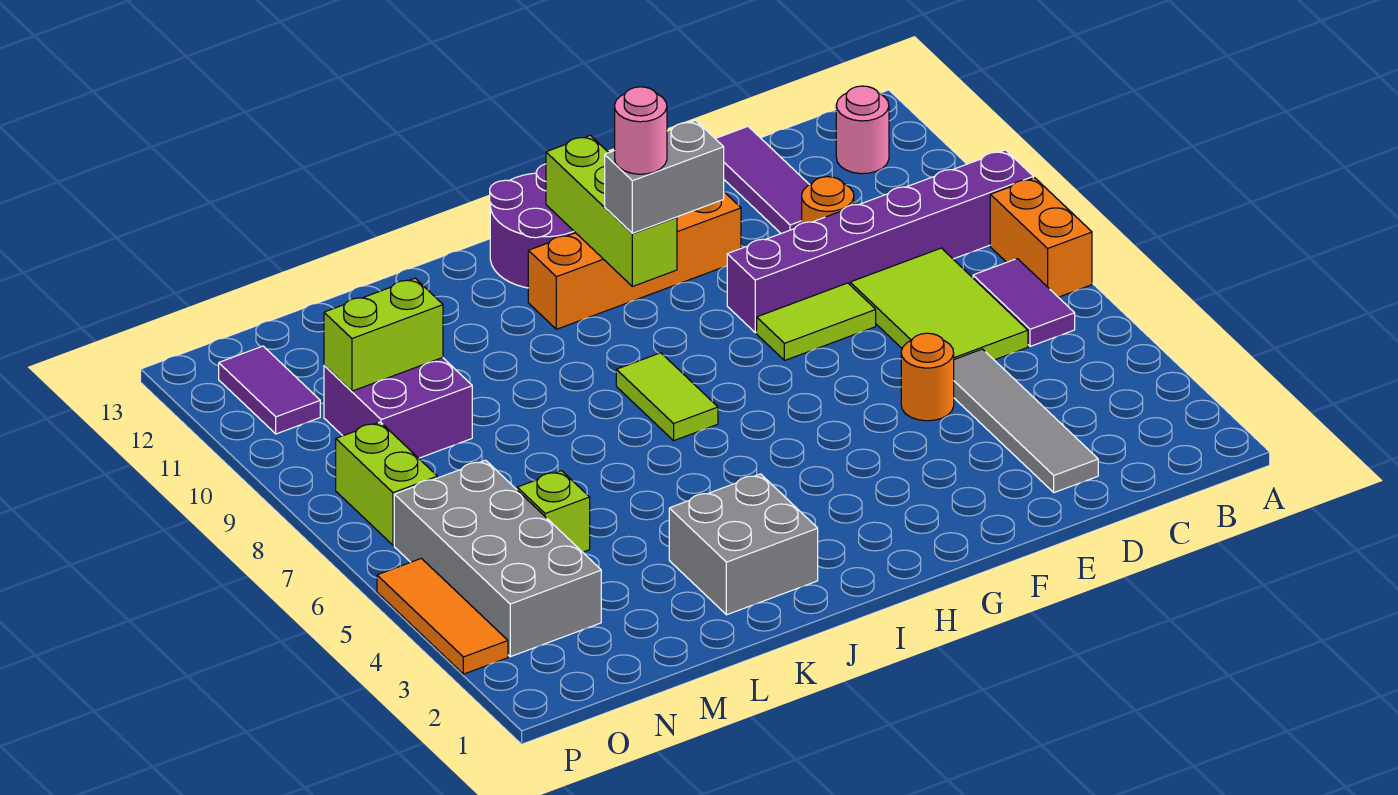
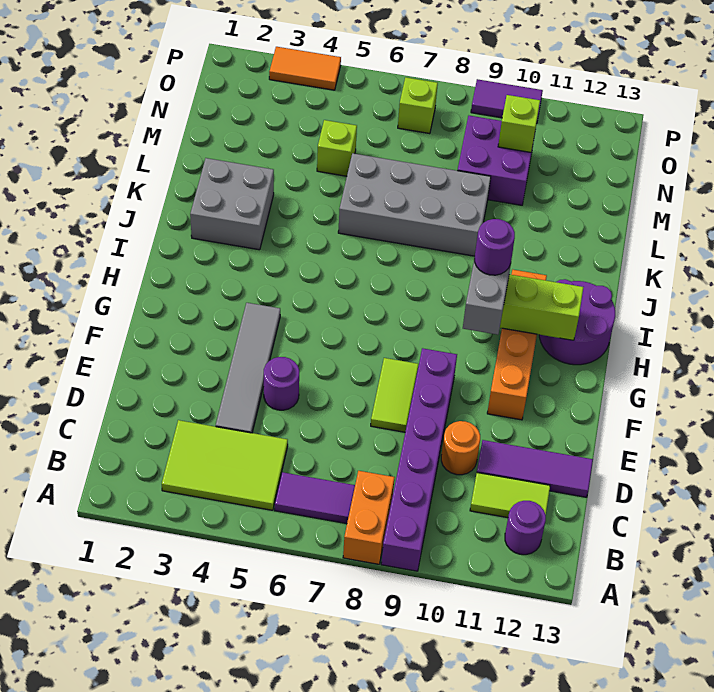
orange 1x2 brick [990,178,1092,297] -> orange 1x2 brick turned to [343,471,395,564]
pink 1x1 round brick [836,86,889,174] -> purple 1x1 round brick [505,501,546,555]
lime 2x3 tile [850,248,1028,360] -> lime 2x3 tile moved to [162,420,288,510]
grey 1x4 tile [954,349,1098,493] -> grey 1x4 tile turned to [216,303,280,433]
orange 1x1 round brick [901,333,954,421] -> purple 1x1 round brick [264,357,299,410]
pink 1x1 round brick [615,87,667,174] -> purple 1x1 round brick [475,219,515,275]
lime 1x2 tile [616,353,718,441] -> lime 1x2 tile moved to [470,473,550,518]
lime 1x2 brick [324,278,443,391] -> lime 1x1 brick [498,95,540,152]
grey 2x4 brick [394,460,601,657] -> grey 2x4 brick moved to [338,153,491,256]
lime 1x2 brick [336,422,437,545] -> lime 1x1 brick [398,77,438,134]
purple 1x2 tile [219,346,320,434] -> purple 1x2 tile moved to [471,79,543,120]
orange 1x3 tile [377,558,508,674] -> orange 1x2 tile [269,47,341,90]

